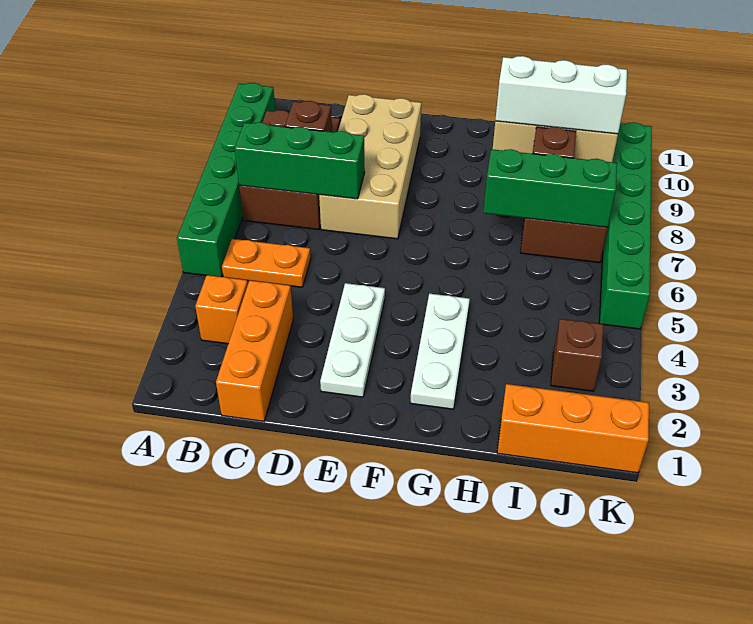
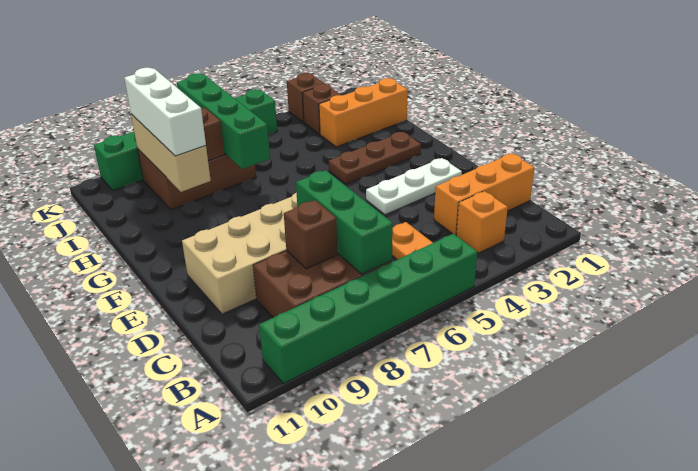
white 1x3 plate [411,294,470,409] -> brown 1x3 plate [329,132,421,184]
green 1x3 brick [483,149,617,228] -> green 1x4 brick [177,73,270,169]
orange 1x3 brick [497,384,649,473] -> orange 1x3 brick turned to [319,78,408,147]
none -> brown 1x1 brick [287,73,325,122]

